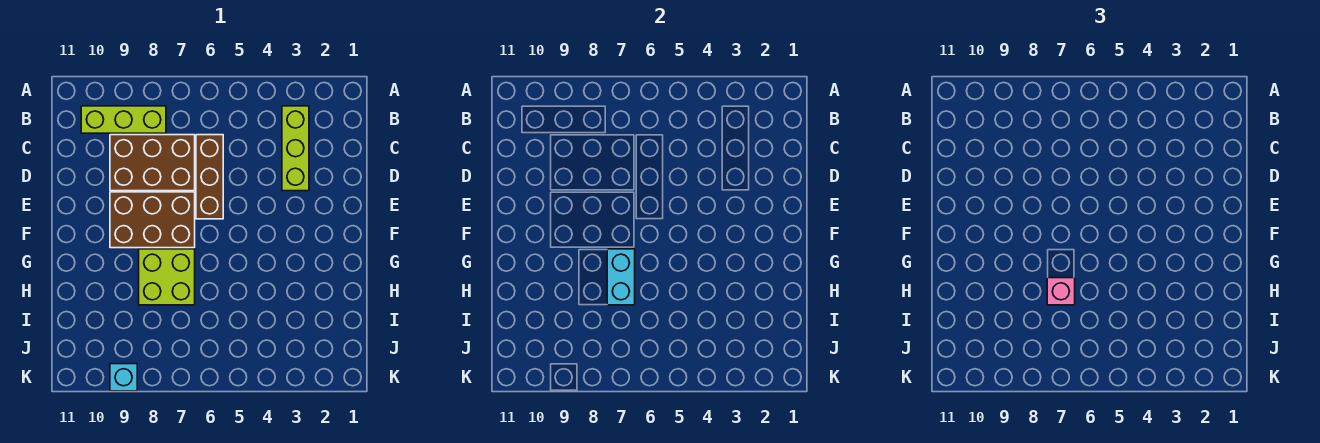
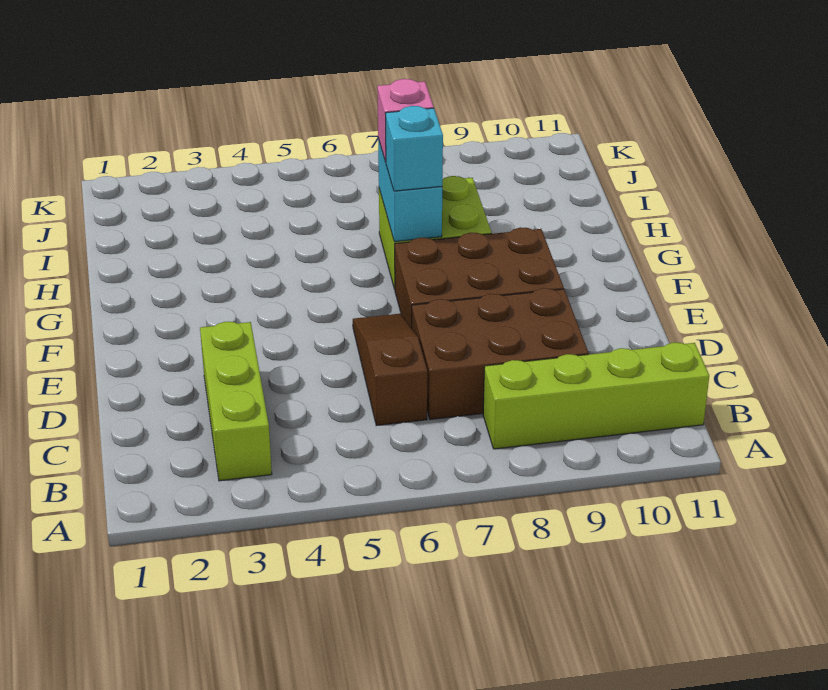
lime 1x3 brick [81,106,166,133] -> lime 1x4 brick [483,342,709,449]
brown 1x3 brick [196,135,223,219] -> brown 1x3 slope [353,314,427,426]
cyan 1x1 brick [110,364,137,391] -> cyan 1x1 brick moved to [386,106,443,191]

